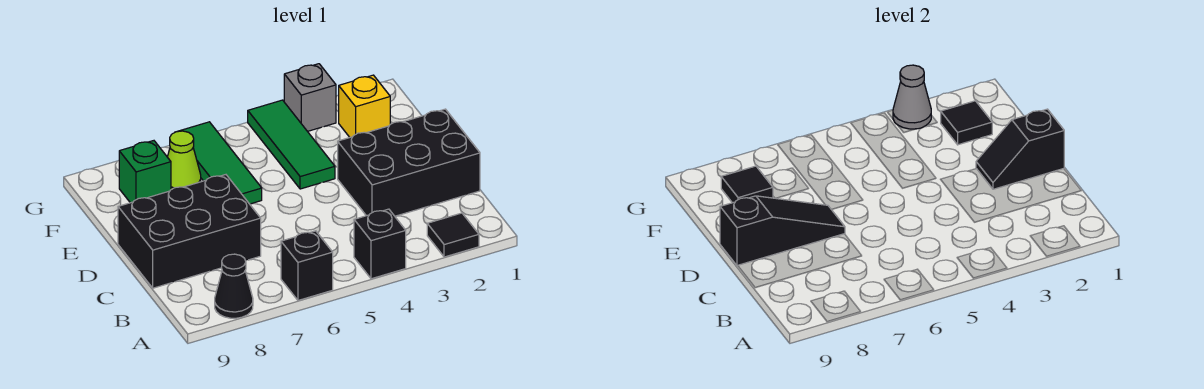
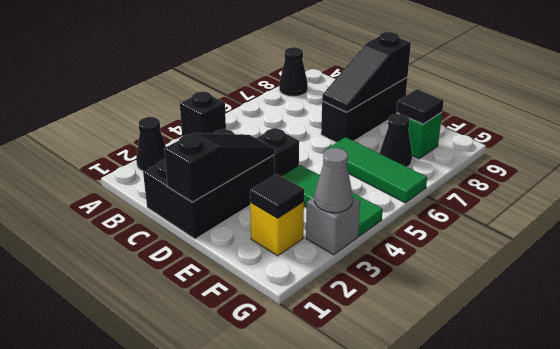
black 1x1 tile [427,213,479,257] -> black 1x1 cone [136,117,166,171]
black 1x1 brick [281,231,333,300] -> black 1x1 brick moved to [257,128,299,176]
black 2x3 brick [118,175,261,288] -> black 1x3 brick [321,77,408,143]
black 1x2 slope [976,109,1064,189] -> black 1x3 slope [164,133,274,202]
lime 1x1 cone [168,131,201,190] -> black 1x1 cone [379,114,412,167]

